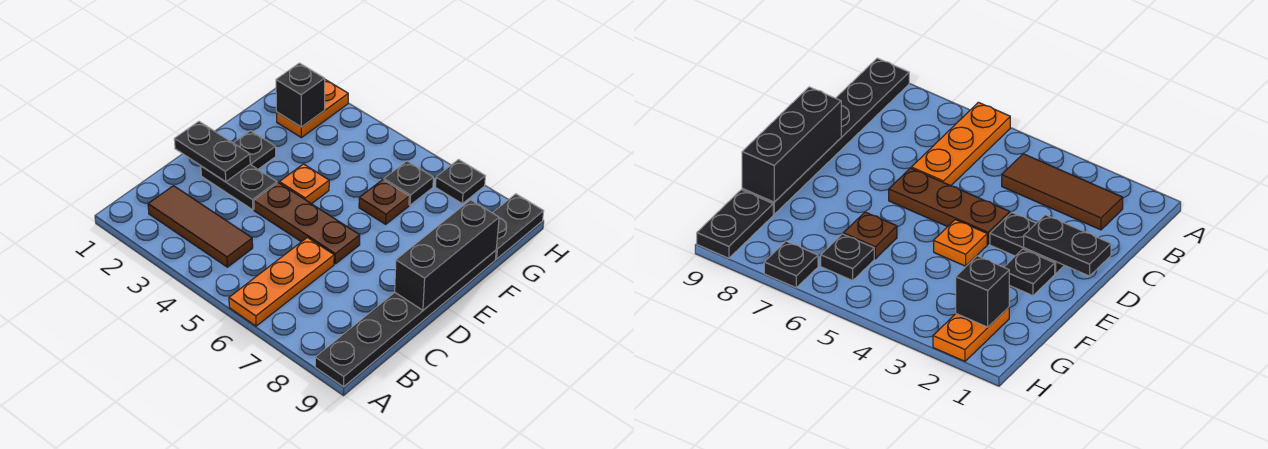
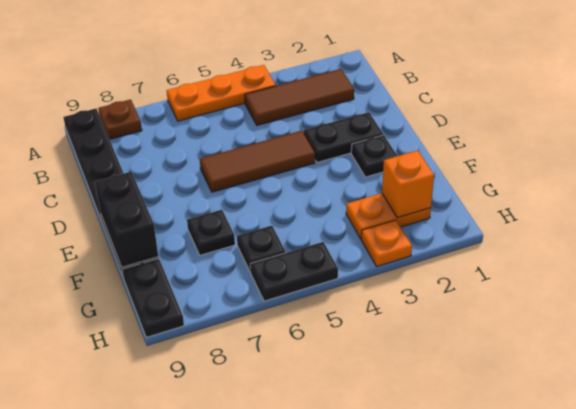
orange 1x3 plate [229,237,334,326] -> orange 1x3 plate turned to [167,65,276,121]
black 1x2 plate [174,122,250,182] -> black 1x2 plate moved to [250,242,338,301]
brown 1x3 plate [254,183,360,264] -> brown 1x3 tile [200,131,315,192]
black 1x3 brick [395,200,499,310] -> black 1x2 brick [95,172,158,267]
orange 1x1 plate [279,164,329,204] -> orange 1x1 plate moved to [361,220,412,266]
brown 1x1 plate [359,180,409,224] -> brown 1x1 plate moved to [98,99,142,139]
orange 1x2 plate [277,80,348,138] -> orange 1x2 plate turned to [346,193,431,239]
black 1x1 brick [276,63,325,127] -> orange 1x1 brick [382,151,434,218]
black 1x1 plate [435,160,485,204] -> black 1x1 plate moved to [187,210,235,255]

